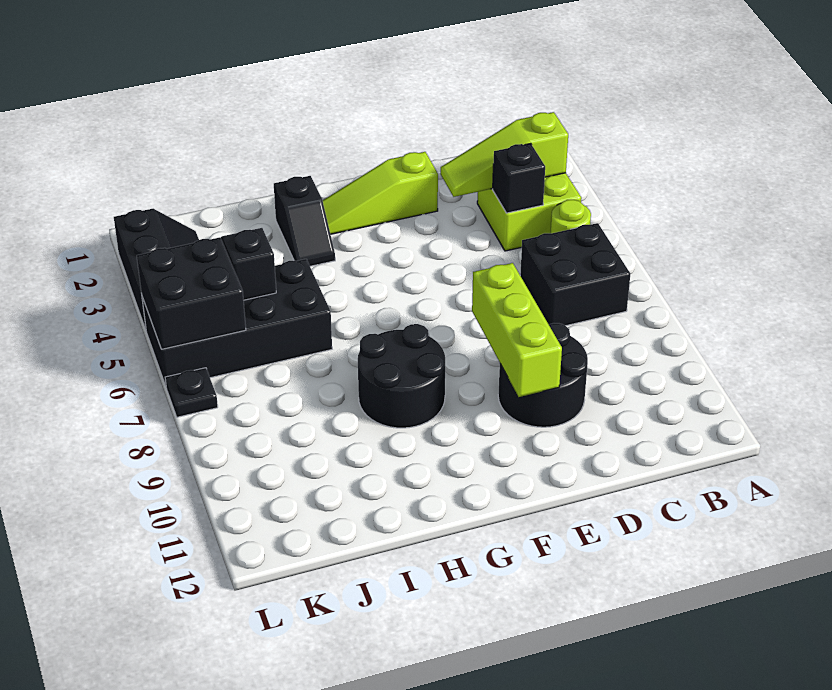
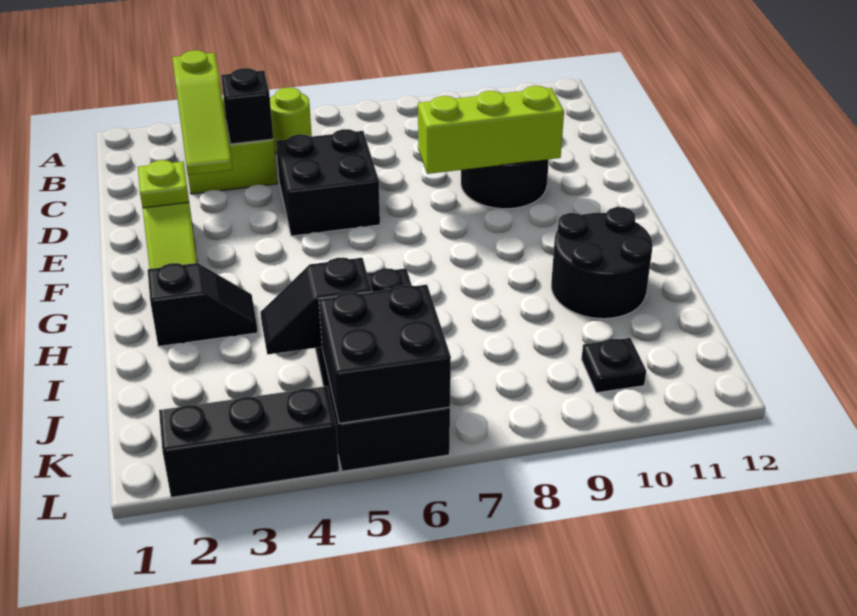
black 2x2 brick [520,223,630,326] -> black 2x2 brick moved to [276,129,380,236]
none -> lime 1x1 plate [138,160,189,208]
black 2x2 round brick [358,324,445,428] -> black 2x2 round brick moved to [551,207,653,319]
black 1x1 plate [165,368,218,417] -> black 1x1 plate moved to [582,338,646,393]

